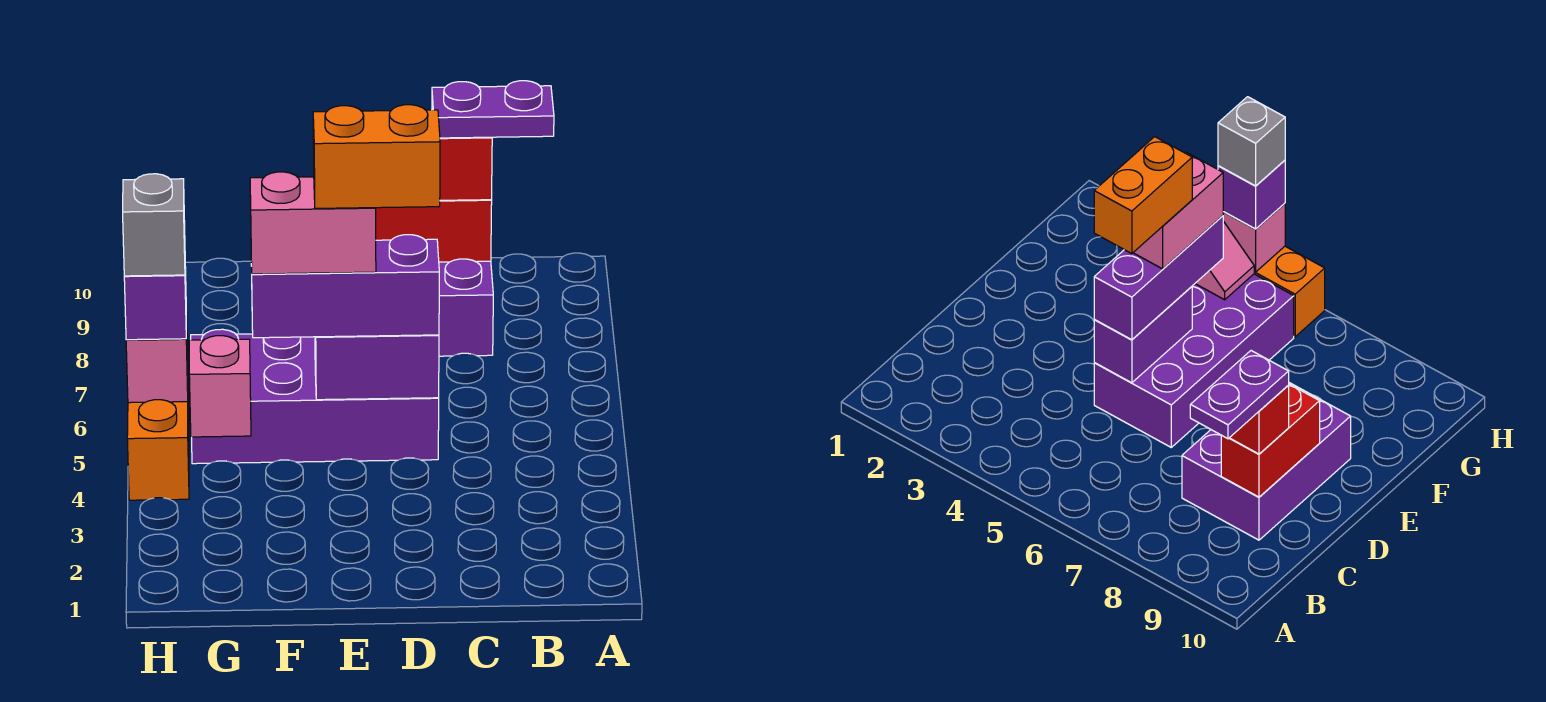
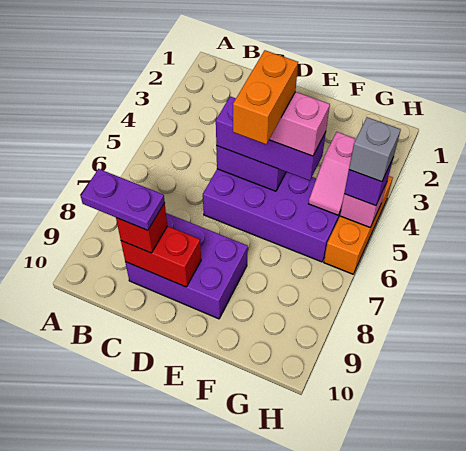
orange 1x2 brick [313,105,440,208] -> orange 1x2 brick turned to [233,50,298,144]

